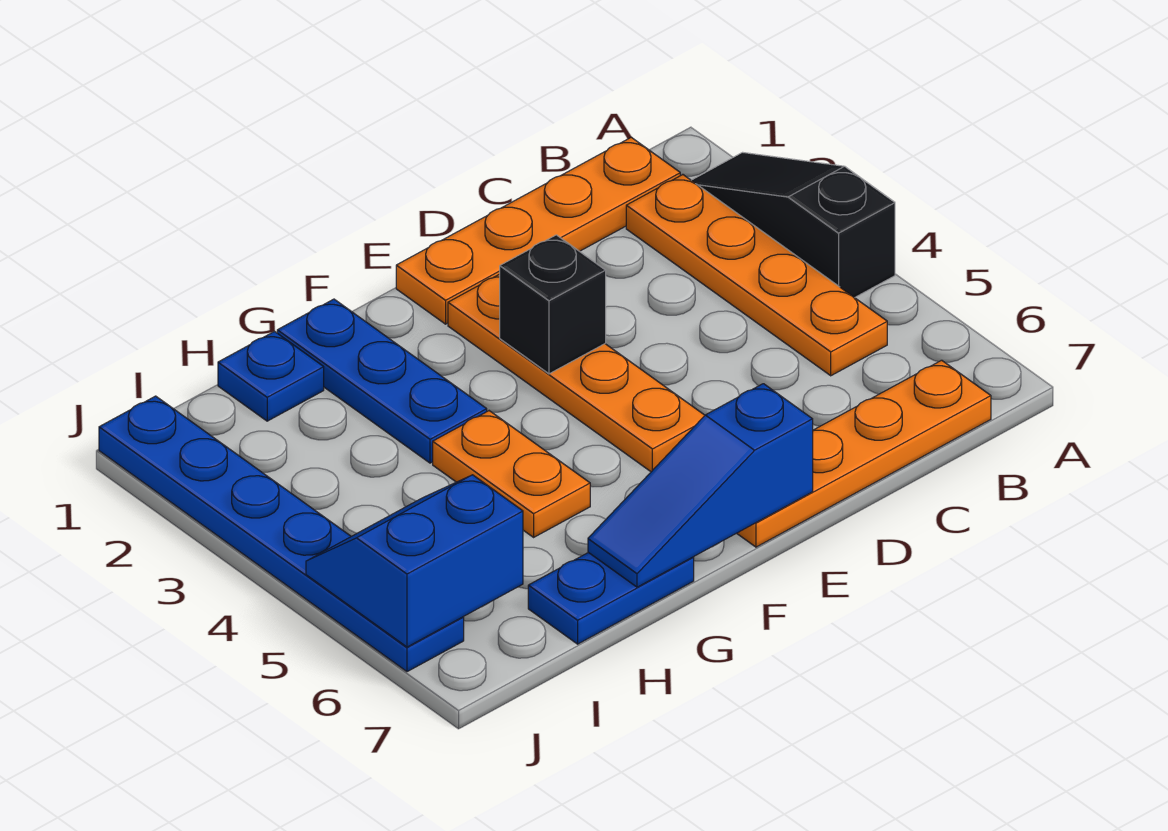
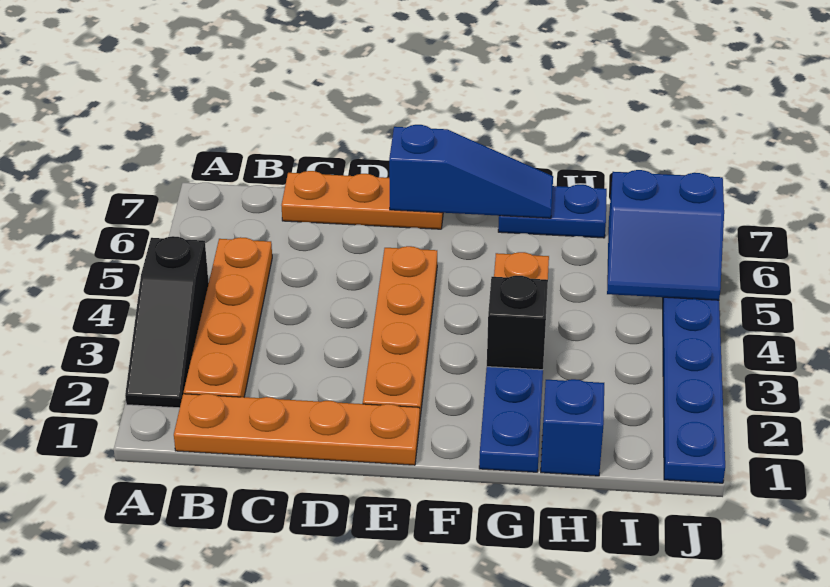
orange 1x4 plate [737,360,991,547] -> orange 1x3 plate [281,171,443,229]
black 1x1 brick [500,235,606,374] -> black 1x1 brick moved to [487,276,548,370]
blue 1x1 plate [218,332,324,421] -> blue 1x1 brick [541,379,604,476]

